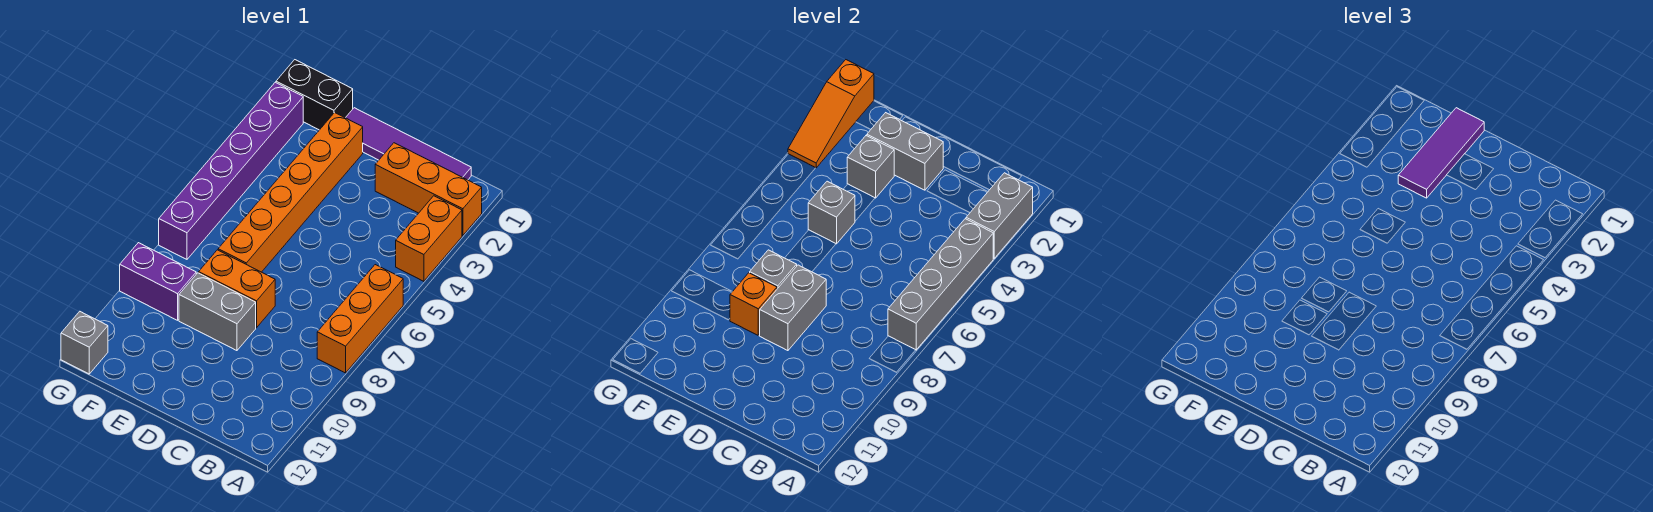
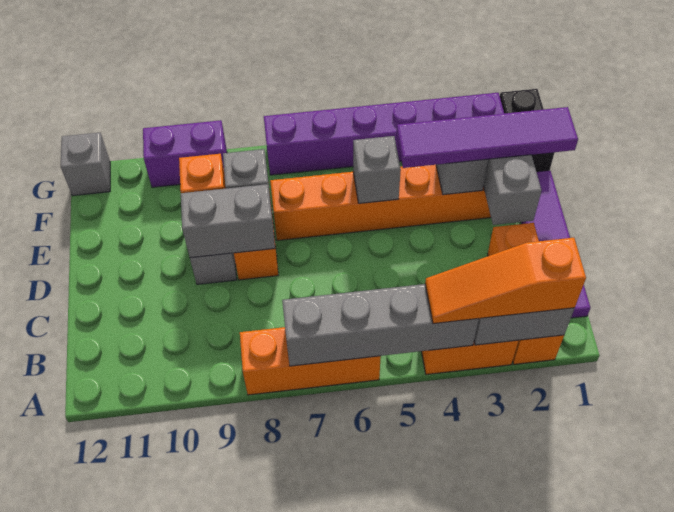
purple 1x3 tile [1398,108,1484,198] -> purple 1x4 tile [397,107,578,168]
purple 1x2 brick [120,243,196,320] -> purple 1x2 brick turned to [143,120,227,187]
orange 1x3 slope [788,60,874,168] -> orange 1x3 slope moved to [425,238,586,324]

